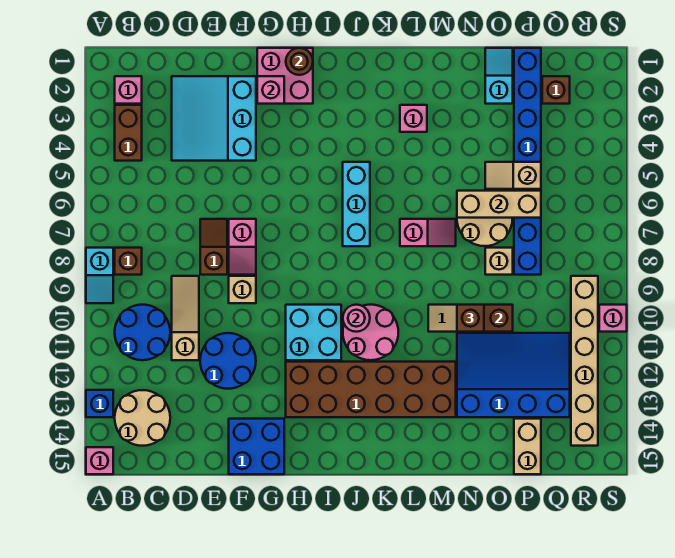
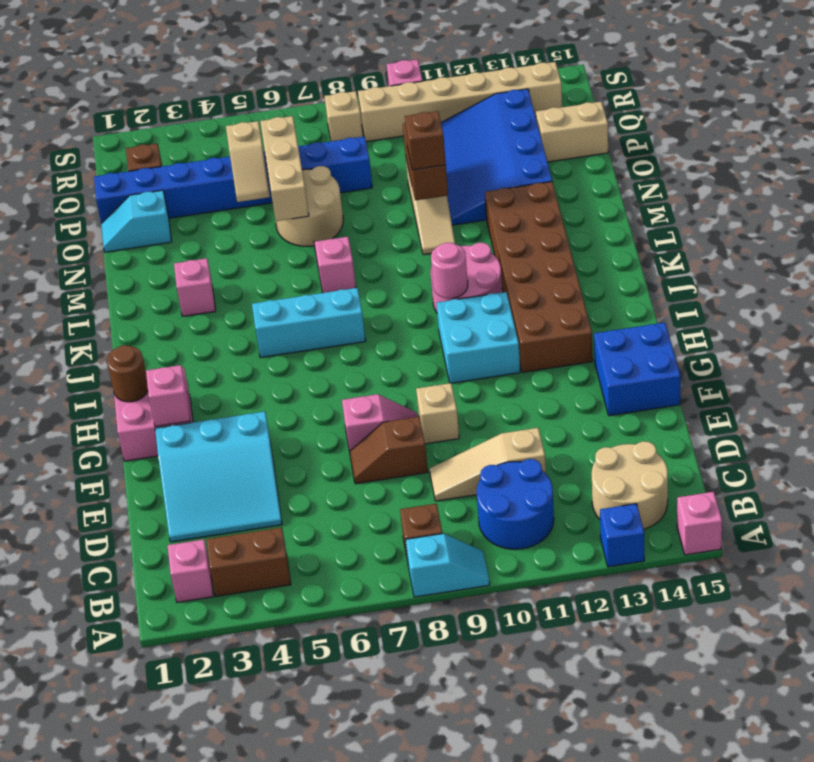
blue 2x2 round brick [200,333,256,389] -> none
tan 1x1 brick [485,248,513,275] -> tan 1x1 brick moved to [324,91,363,141]

